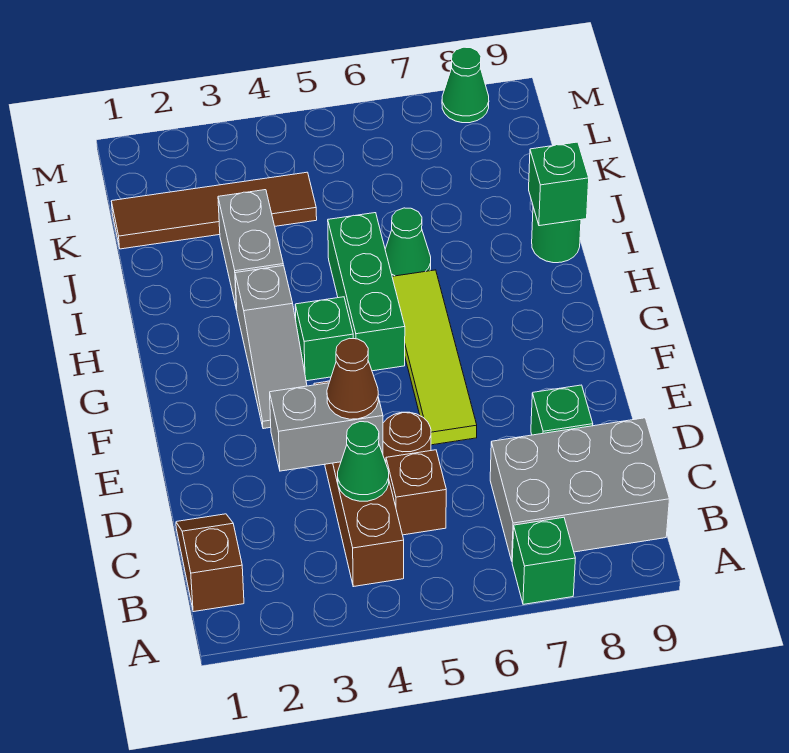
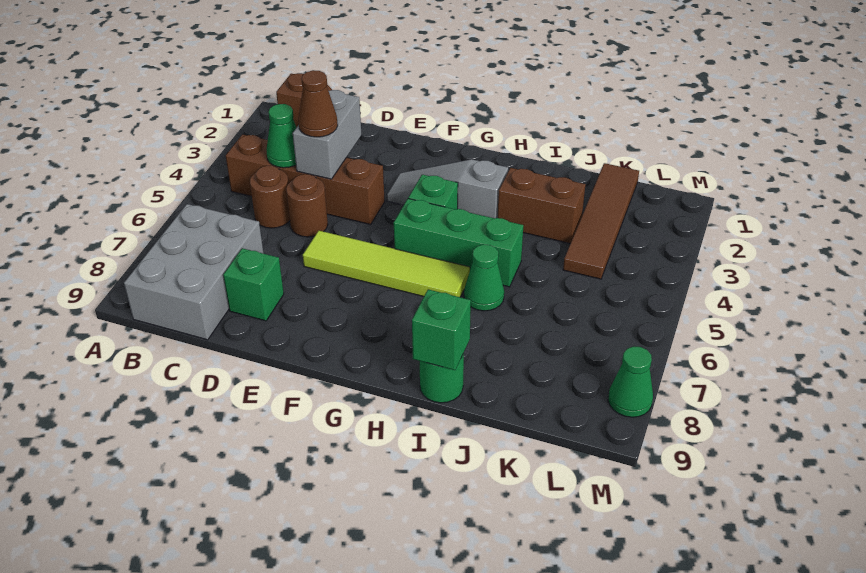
green 1x1 brick [512,517,575,604] -> none
brown 1x1 brick [386,450,446,535] -> brown 1x1 round brick [250,166,290,228]
grey 1x2 brick [218,190,283,310] -> brown 1x2 brick [498,168,585,243]

